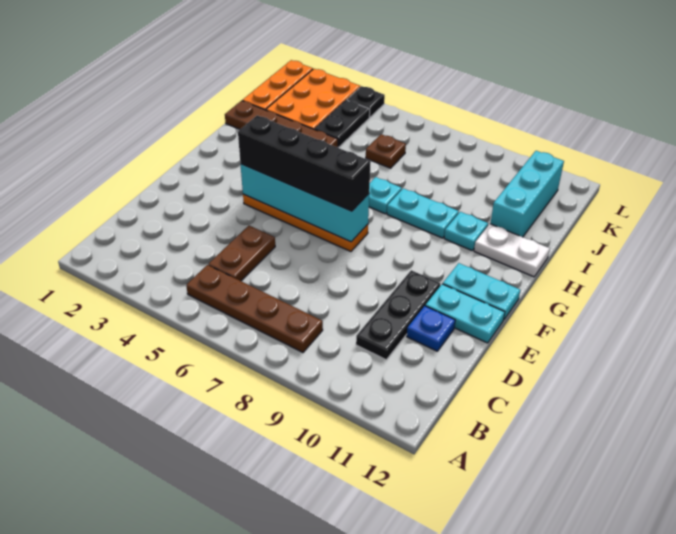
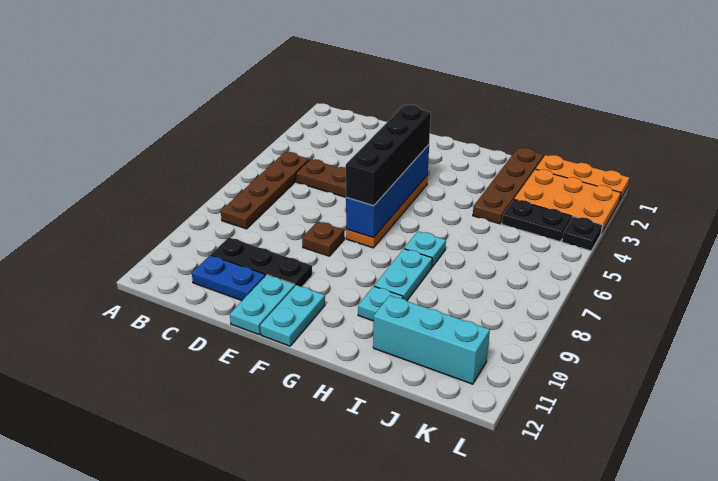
blue 1x1 plate [407,306,455,351] -> blue 1x2 plate [192,255,265,301]
cyan 1x4 brick [241,164,369,242] -> blue 1x4 brick [346,145,429,238]
white 1x2 plate [474,224,550,277] -> none
brown 1x1 plate [366,134,406,168] -> brown 1x1 plate moved to [302,221,344,256]

